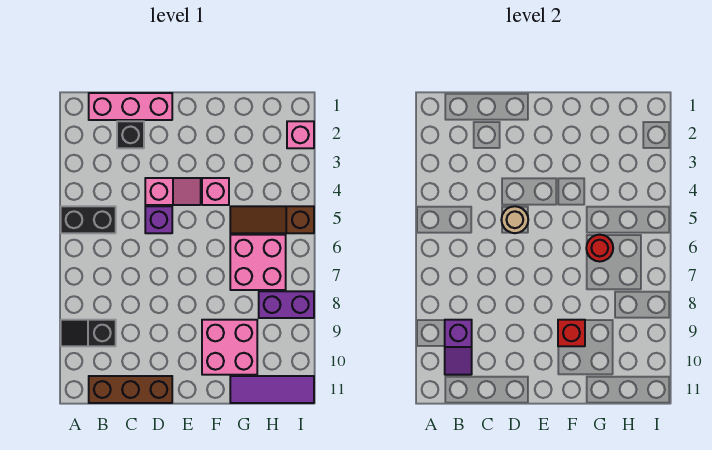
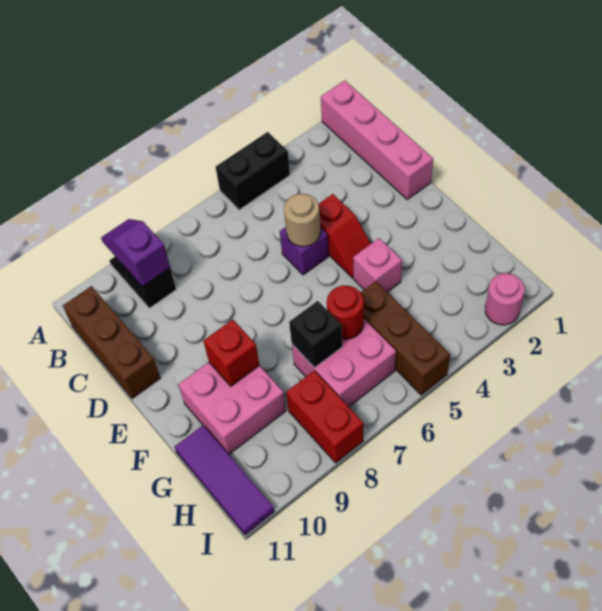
black 1x2 brick [61,206,116,233] -> black 1x2 brick turned to [216,132,290,210]
pink 1x3 brick [89,93,172,120] -> pink 1x4 brick [321,80,433,199]
purple 1x2 slope [445,320,472,375] -> purple 1x2 slope turned to [101,219,170,287]
black 1x1 brick [117,121,144,148] -> black 1x1 brick moved to [289,301,342,368]
pink 1x2 slope [145,178,201,205] -> red 1x2 slope [318,194,371,278]
brown 1x3 slope [230,206,314,233] -> brown 1x3 brick [361,281,450,395]
purple 1x2 brick [259,291,314,318] -> red 1x2 brick [286,371,363,463]
pink 1x1 brick [287,121,314,148] -> pink 1x1 round brick [485,273,525,325]

